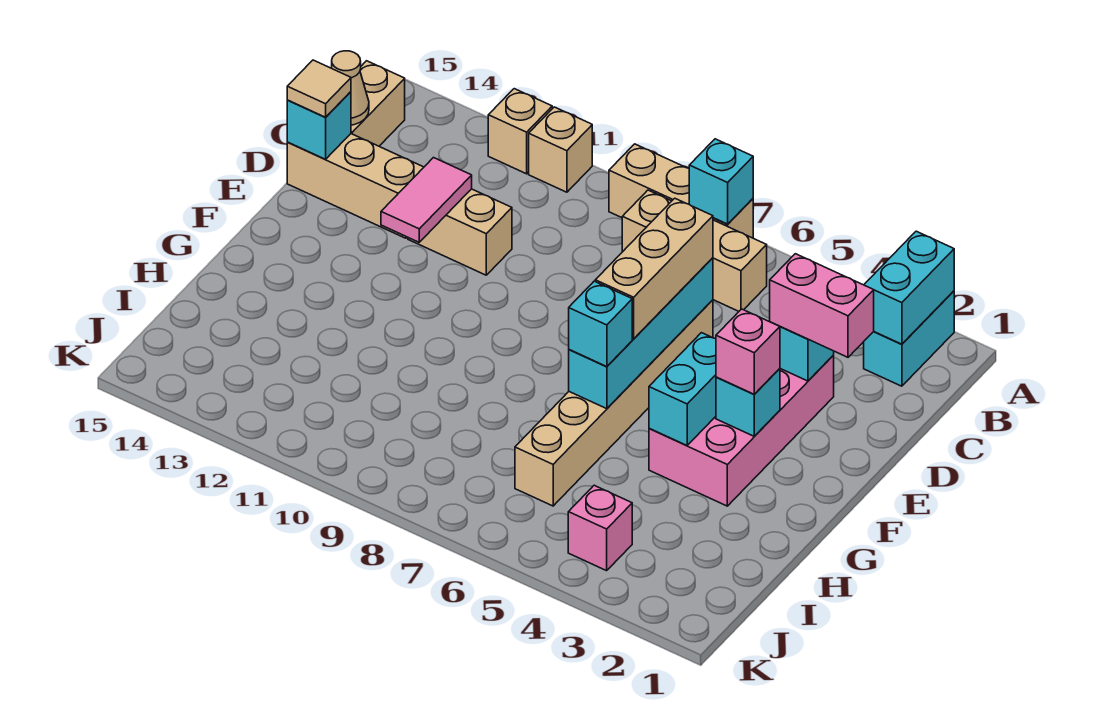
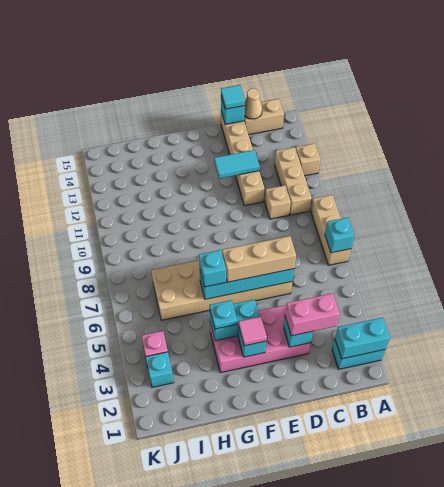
tan 1x1 brick [529,107,592,192] -> tan 1x1 brick moved to [265,185,291,219]
tan 1x3 brick [622,190,767,311] -> tan 1x3 brick moved to [275,147,312,215]
pink 1x2 brick [770,254,874,357] -> pink 1x2 brick turned to [285,293,340,336]
tan 1x6 brick [515,300,713,506] -> tan 2x6 brick [151,261,292,320]
pink 1x2 tile [381,158,472,242] -> cyan 1x2 tile [214,150,260,179]
tan 1x1 tile [287,60,351,117] -> cyan 1x1 tile [221,85,245,109]
pink 1x1 brick [716,309,780,394] -> pink 1x1 tile [239,317,267,346]
none -> cyan 1x1 plate [210,300,237,329]
none -> cyan 1x1 brick [146,352,174,387]

